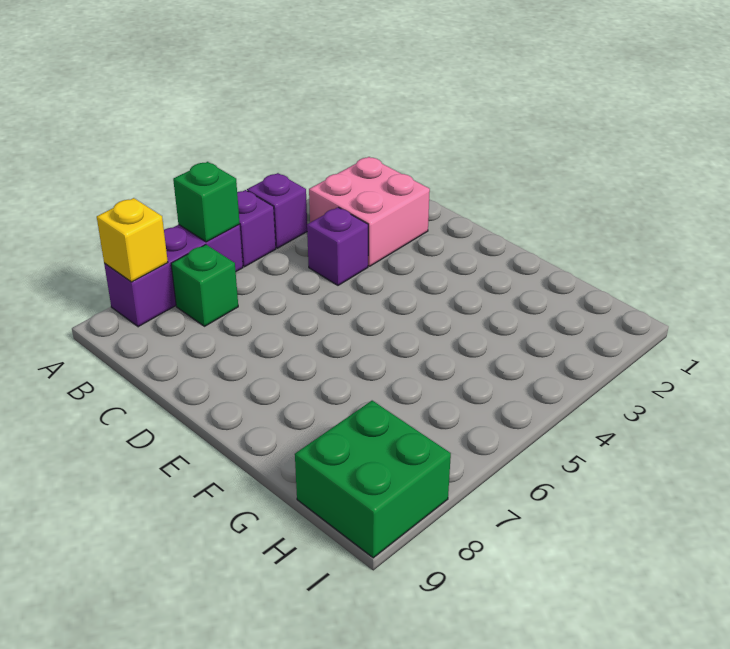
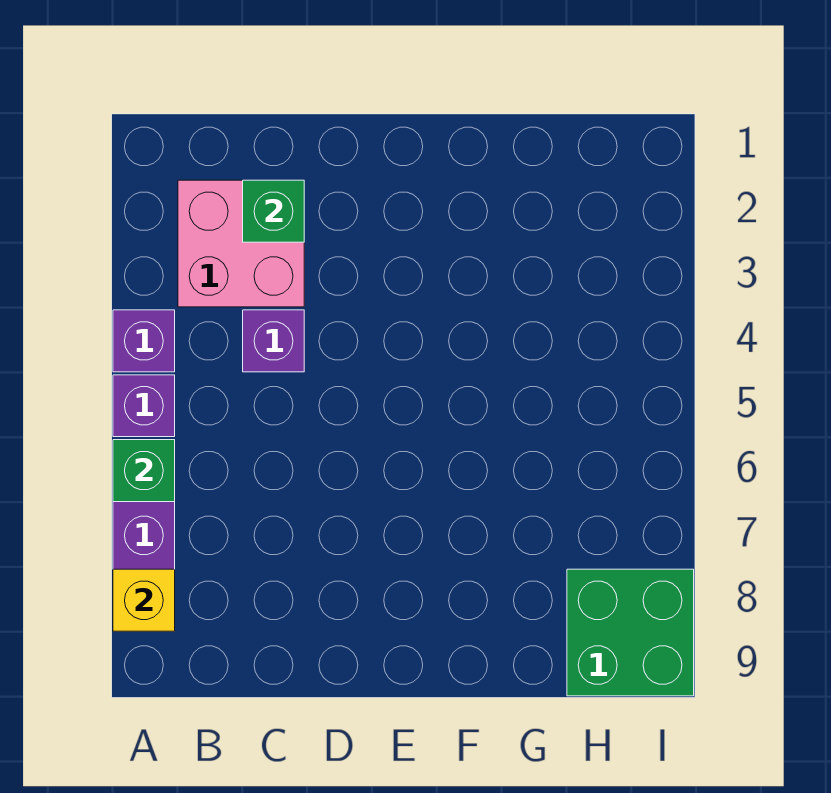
green 1x1 brick [171,245,238,326] -> green 1x1 brick moved to [243,180,304,242]

